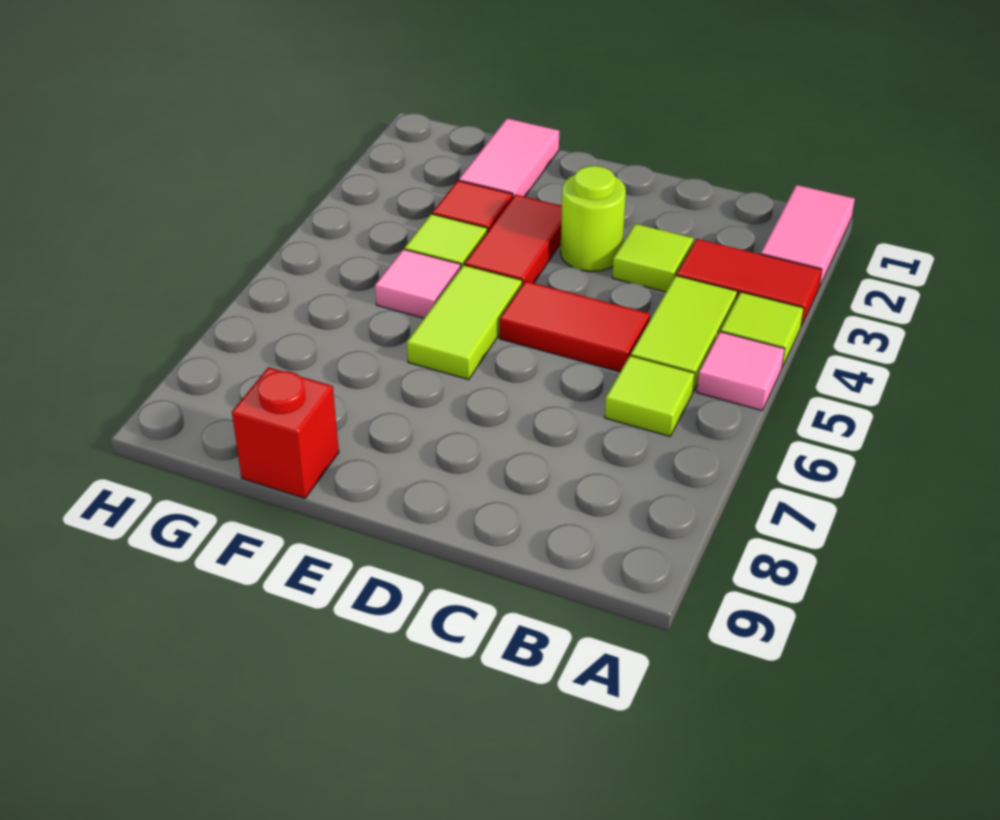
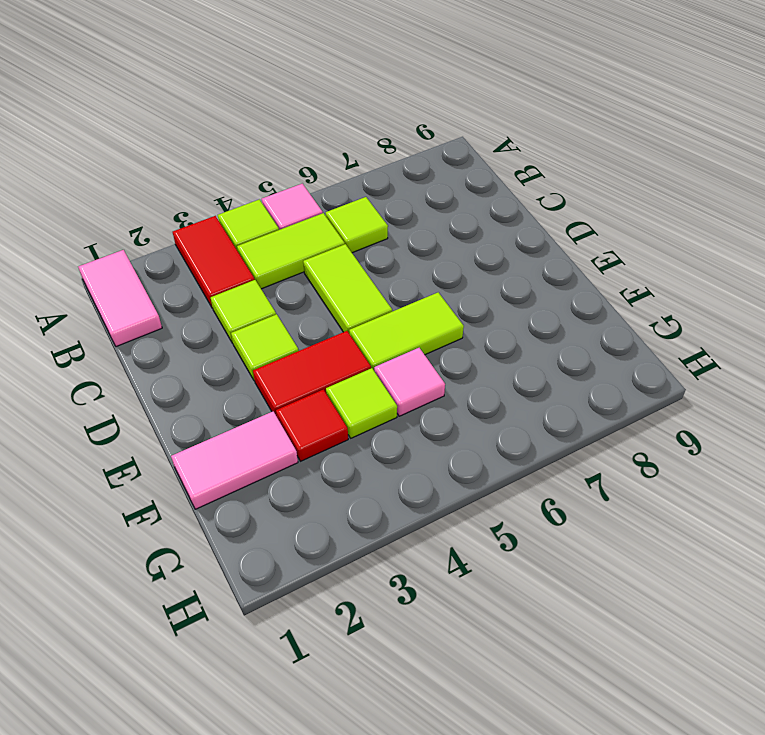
pink 1x2 tile [761,185,855,287] -> pink 1x2 tile turned to [78,250,162,347]
red 1x2 tile [500,281,650,372] -> lime 1x2 tile [303,244,392,334]
lime 1x1 round brick [561,166,626,272] -> lime 1x1 tile [231,314,299,381]
red 1x1 brick [232,367,339,498] -> none

